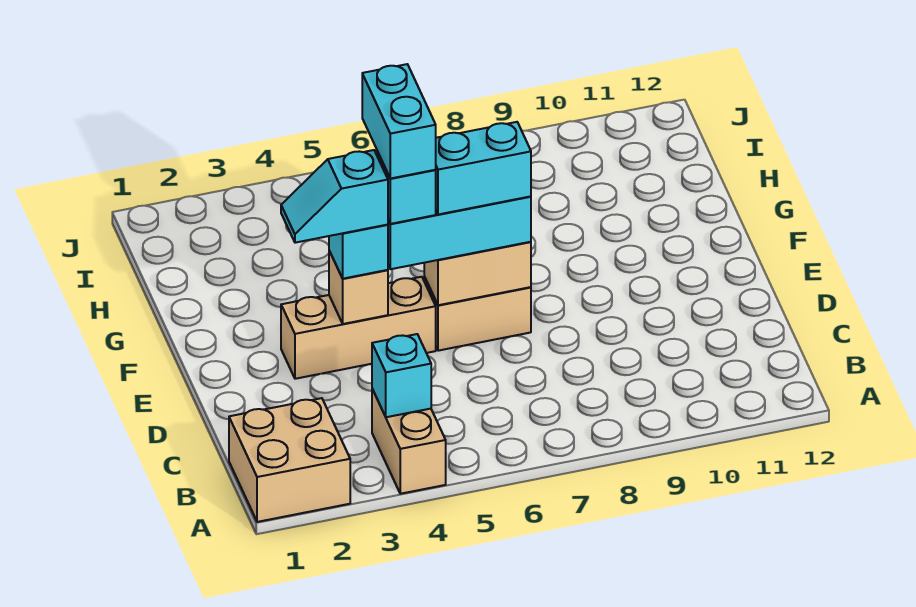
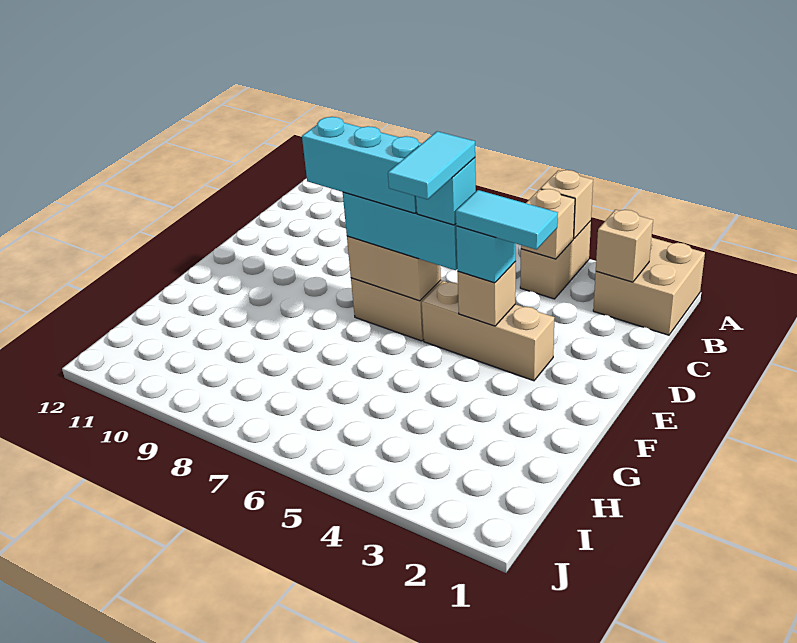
none -> tan 1x1 brick [541,170,593,239]
none -> tan 1x1 brick [596,210,653,282]
cyan 1x1 brick [372,334,431,417] -> tan 1x1 brick [521,189,575,259]
cyan 1x2 slope [281,150,388,243] -> cyan 1x2 tile [456,190,558,250]
cyan 1x2 brick [362,64,436,179] -> cyan 1x2 tile [388,131,475,199]
cyan 1x2 brick [436,122,531,215] -> cyan 1x3 brick [302,117,422,213]

